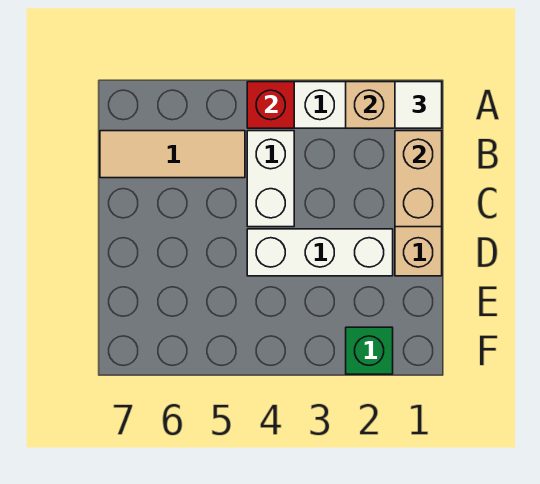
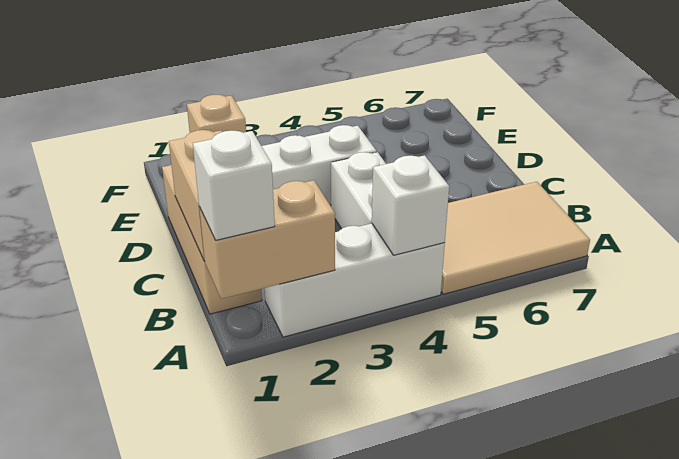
white 1x1 tile [395,82,442,128] -> white 1x1 brick [193,131,275,240]
red 1x1 brick [247,82,294,128] -> white 1x1 brick [372,155,449,255]
tan 1x3 tile [100,131,245,178] -> tan 2x3 tile [441,182,590,294]
green 1x1 brick [346,327,393,374] -> tan 1x1 brick [187,95,246,133]

